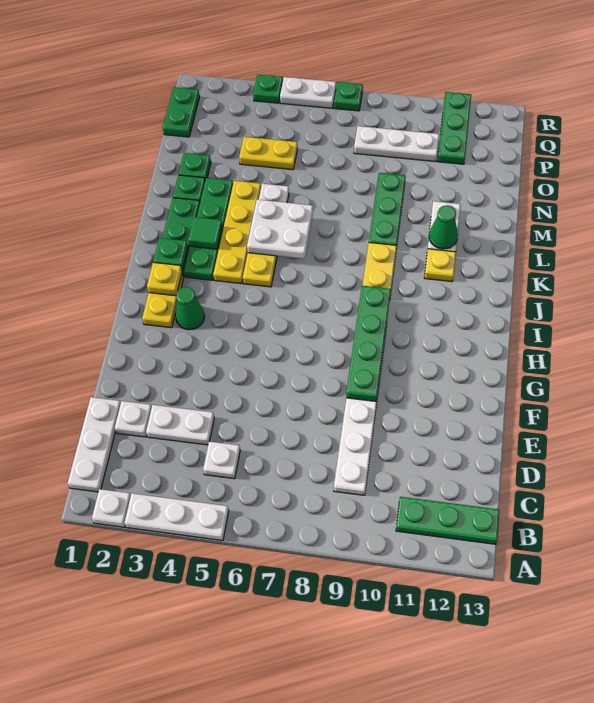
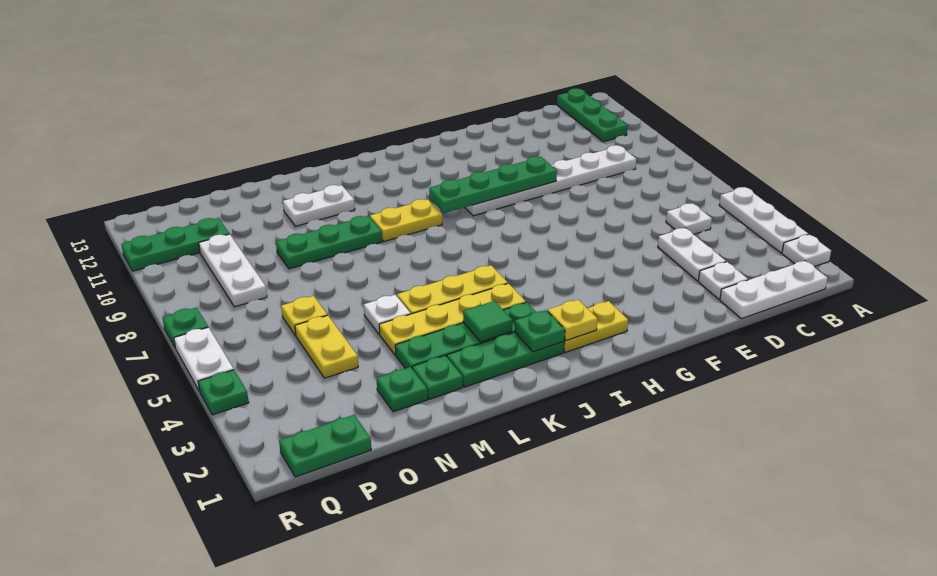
green 1x1 cone [175,287,205,330] -> none
white 2x2 plate [247,200,313,259] -> none
yellow 1x1 plate [424,249,456,282] -> yellow 1x1 plate moved to [281,296,327,336]
green 1x1 cone [429,205,458,249] -> none

